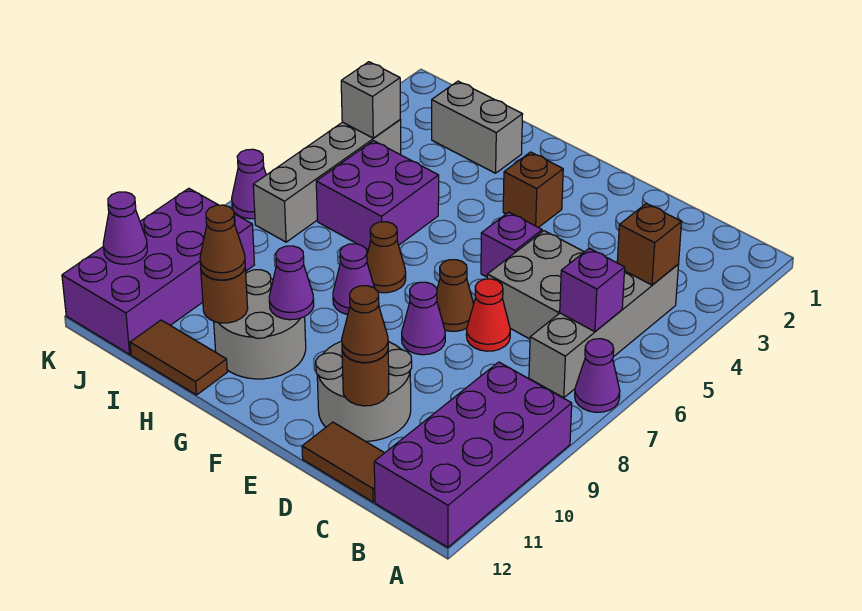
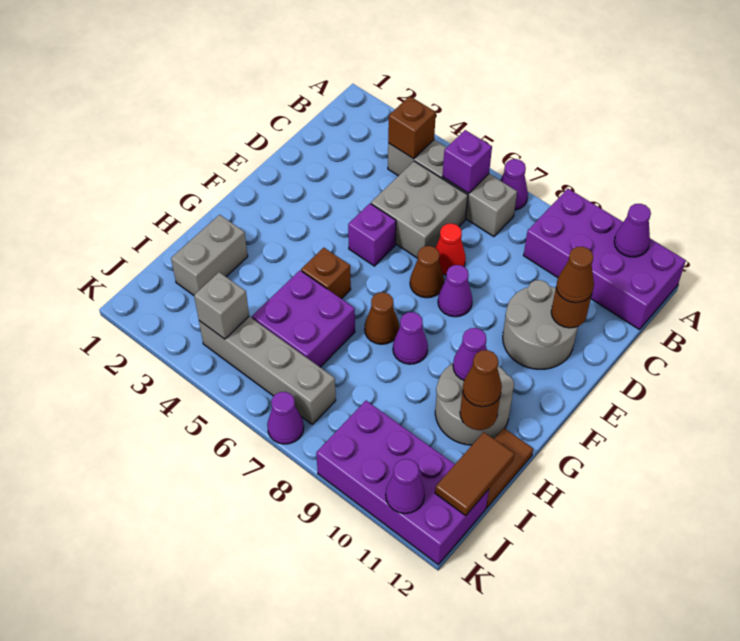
none -> purple 1x1 cone [614,204,651,257]
brown 1x2 tile [302,422,384,502] -> brown 1x2 tile moved to [435,432,514,515]
brown 1x1 brick [503,152,563,228] -> brown 1x1 brick moved to [301,248,351,299]

